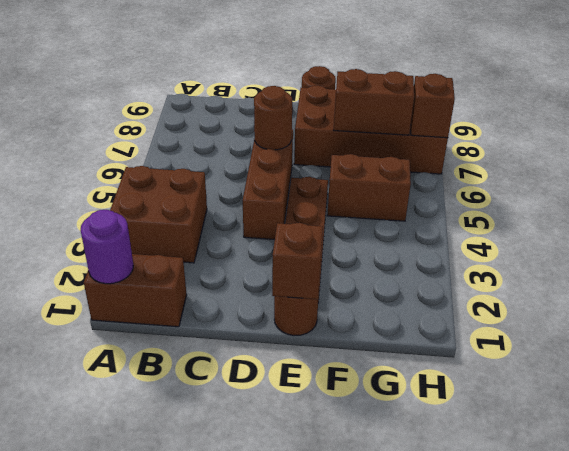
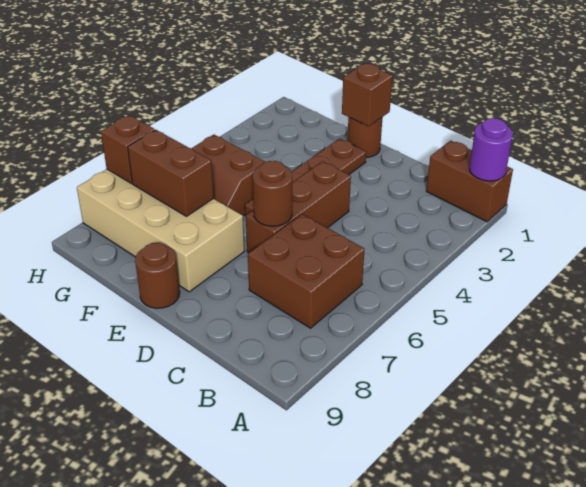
brown 2x2 brick [110,166,207,263] -> brown 2x2 brick moved to [248,214,365,328]
brown 2x4 brick [294,85,448,174] -> tan 2x4 brick [77,169,244,292]

